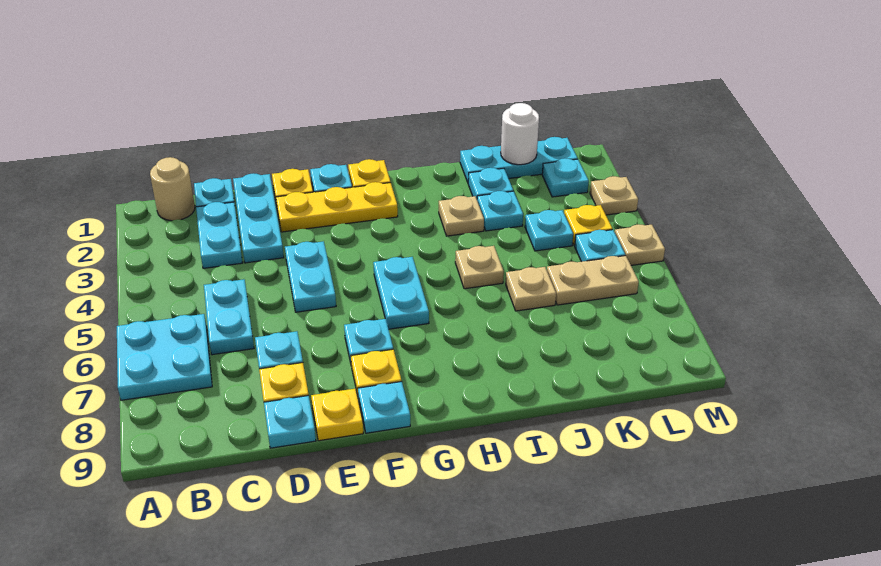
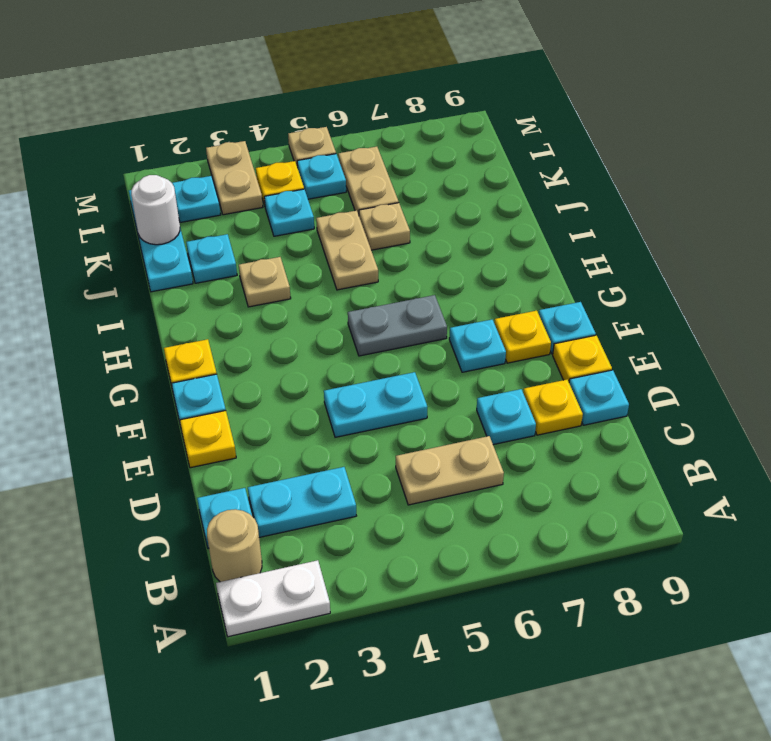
none -> white 1x2 plate [216,560,330,637]
cyan 2x2 plate [117,314,212,400] -> none
cyan 1x2 plate [204,279,254,355] -> tan 1x2 plate [396,436,504,505]
cyan 1x3 plate [233,173,284,263] -> none
yellow 1x3 plate [276,182,398,232] -> none
cyan 1x2 plate [373,257,429,329] -> grey 1x2 plate [348,295,447,356]
tan 1x1 plate [455,246,504,289] -> tan 1x2 plate [316,210,378,290]
cyan 1x1 plate [477,191,523,231] -> none
tan 1x1 plate [590,176,638,215] -> tan 1x2 plate [206,141,263,215]

